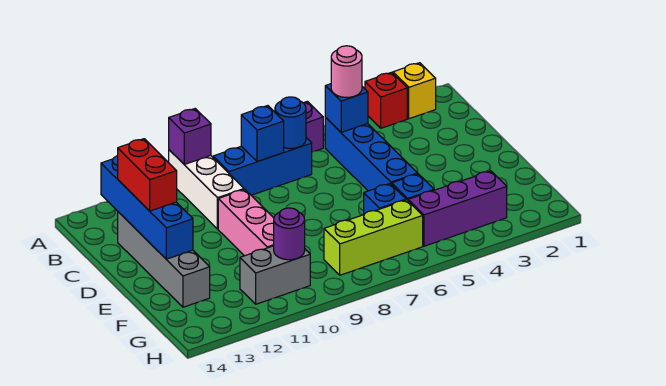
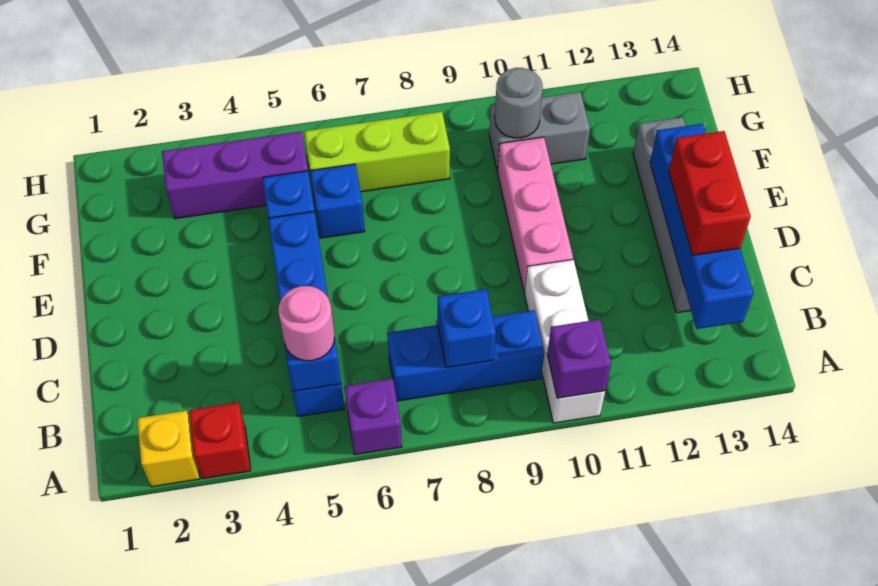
blue 1x1 round brick [275,97,306,149] -> none
purple 1x1 round brick [274,208,305,260] -> grey 1x1 round brick [495,68,543,138]

